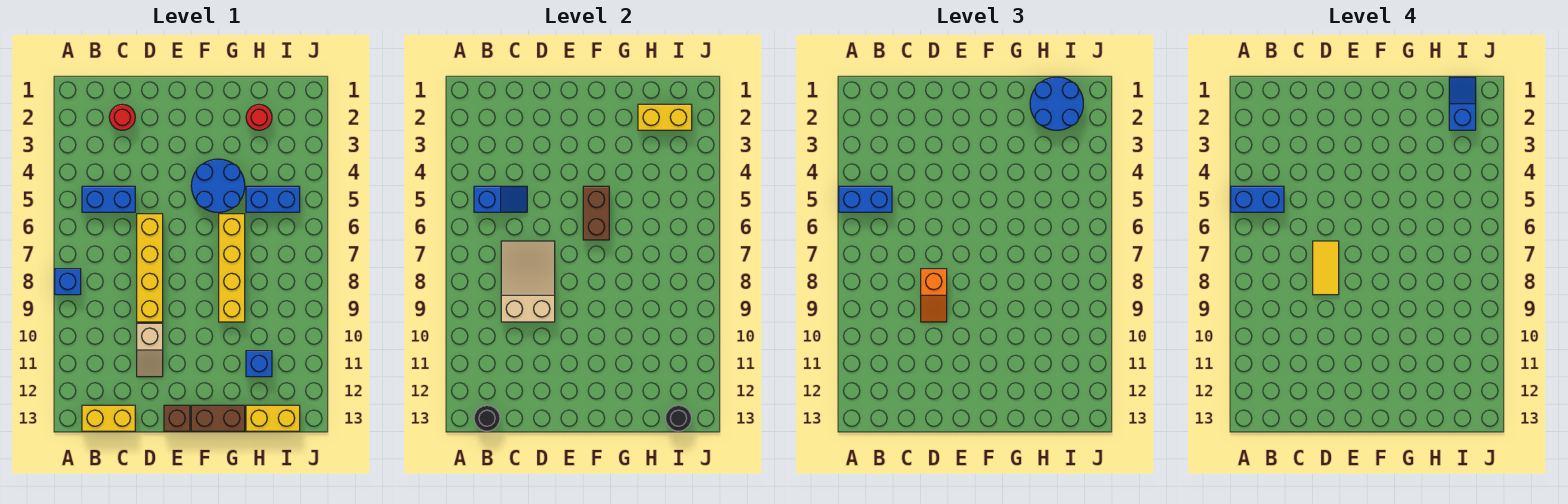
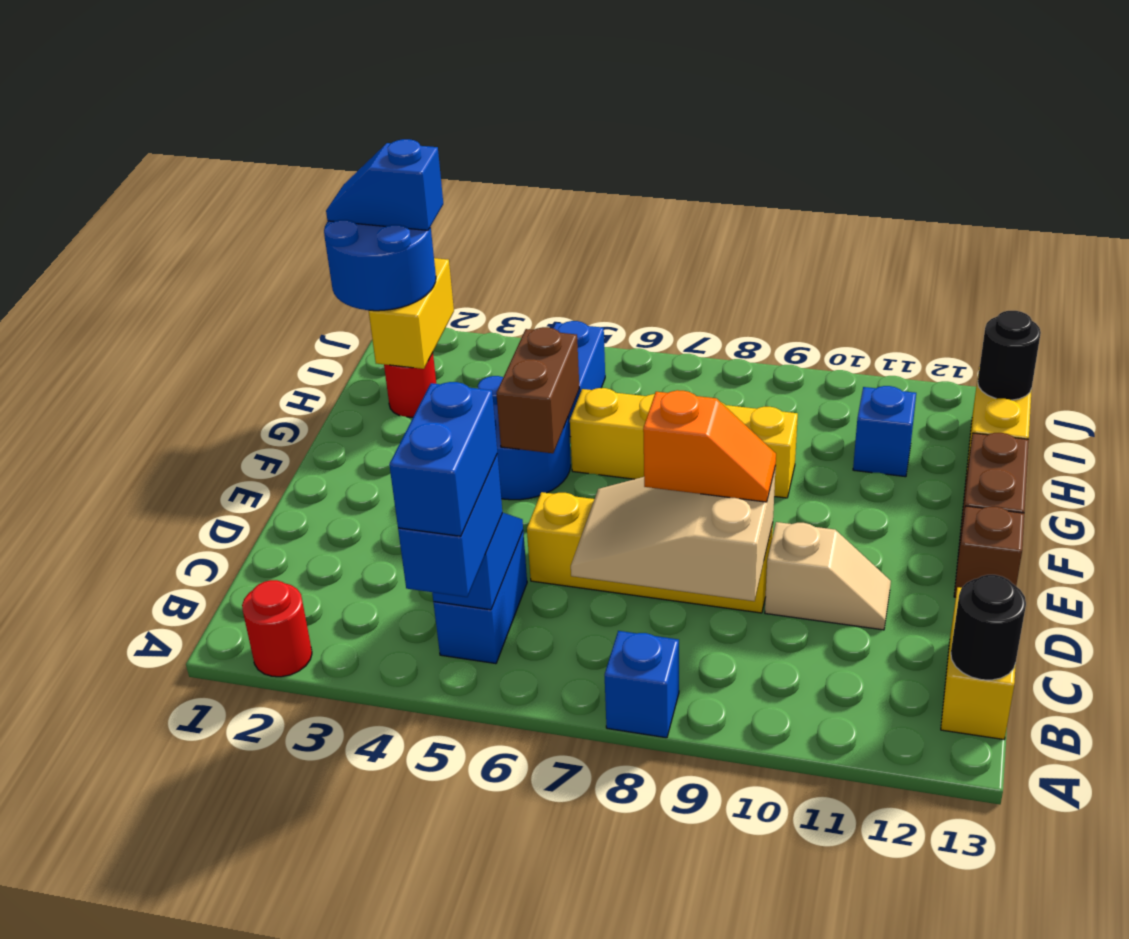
red 1x1 round brick [109,104,135,130] -> red 1x1 round brick moved to [242,580,312,677]
yellow 1x2 tile [1313,241,1339,295] -> none
brown 1x2 brick [583,186,609,240] -> brown 1x2 brick turned to [496,327,579,453]

